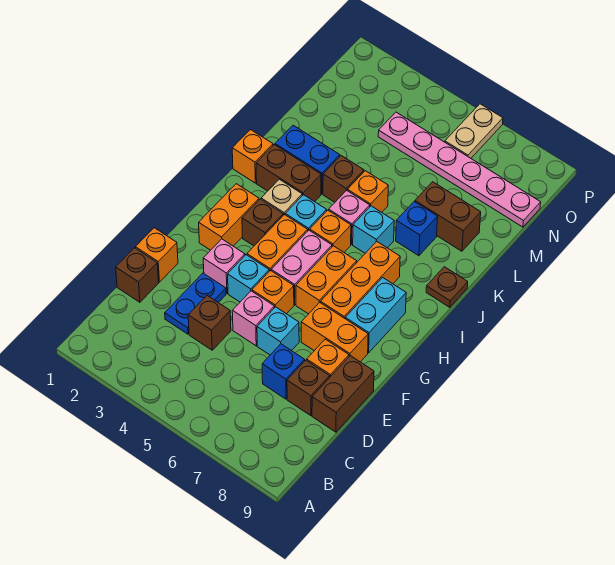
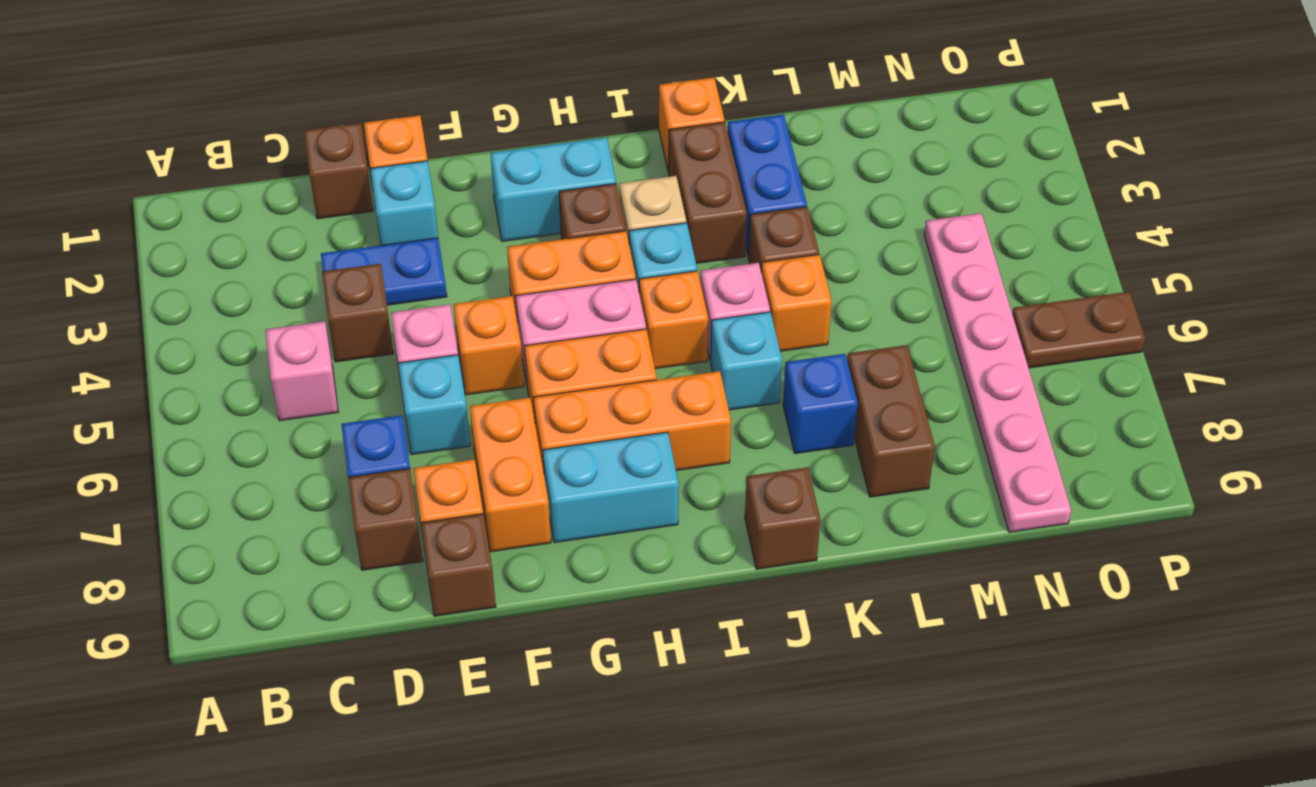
brown 1x2 brick [312,356,374,432] -> brown 1x1 brick [421,514,496,616]
pink 1x1 brick [203,239,245,293] -> pink 1x1 brick moved to [265,321,338,421]
cyan 1x1 brick [228,255,269,302] -> cyan 1x1 brick moved to [370,161,438,245]
orange 1x2 brick [199,184,259,250] -> cyan 1x2 brick [491,138,616,241]
brown 1x1 plate [426,267,468,307] -> brown 1x1 brick [745,467,820,569]
tan 1x2 plate [445,104,503,158] -> brown 1x2 plate [1012,292,1145,368]

